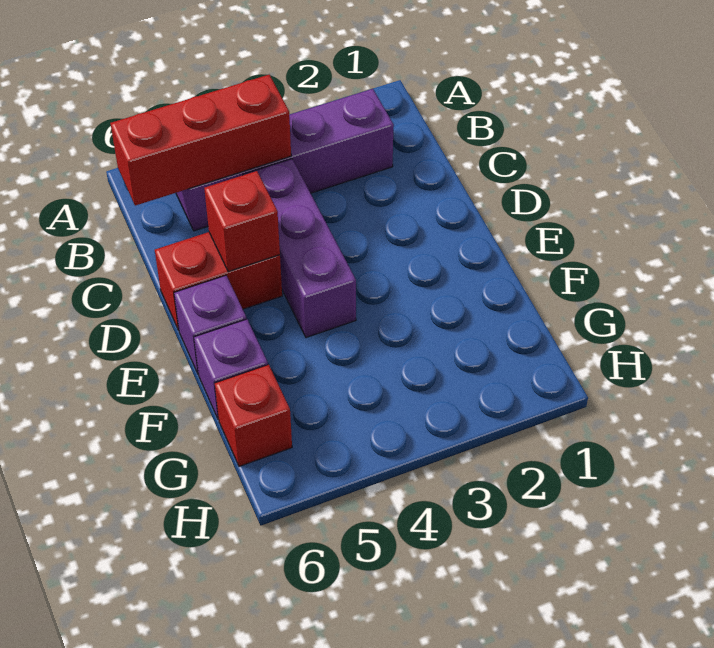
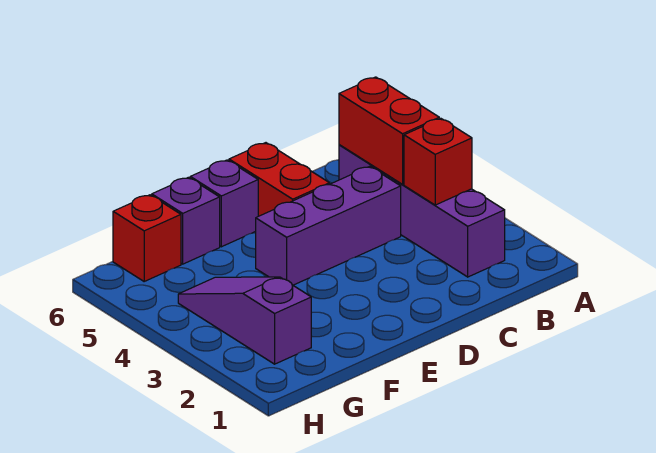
red 1x3 brick [111,75,291,206] -> red 1x2 brick [339,77,439,184]
red 1x1 brick [204,171,280,272] -> red 1x1 brick moved to [404,118,472,205]
none -> purple 1x3 slope [178,277,311,364]

